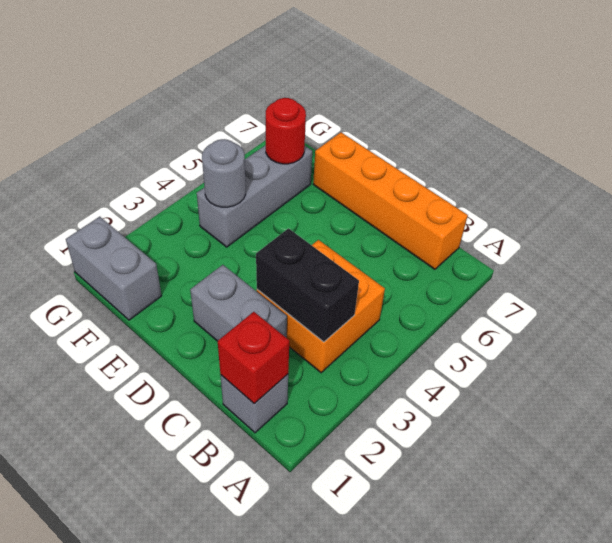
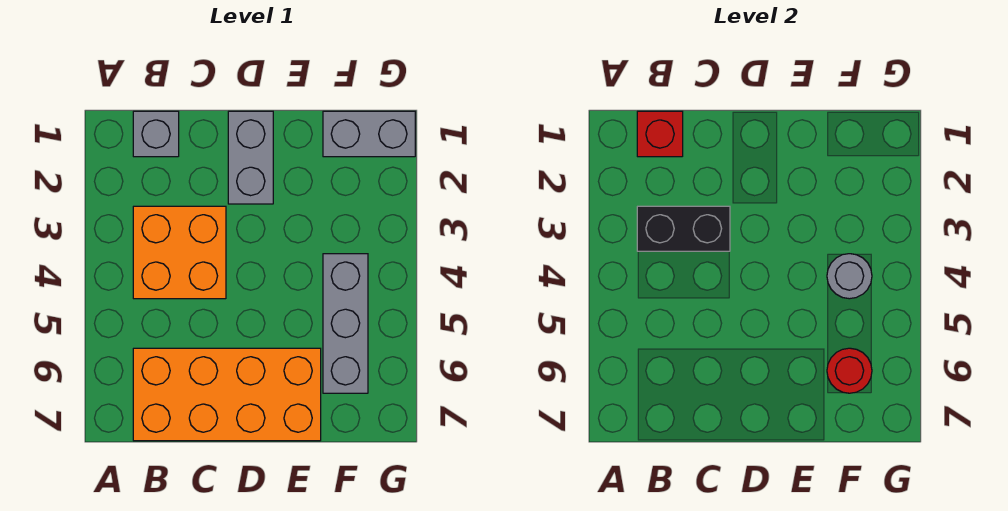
orange 1x4 brick [313,132,468,269] -> orange 2x4 brick [133,348,321,441]
grey 1x2 brick [190,265,287,341] -> grey 1x2 brick turned to [228,111,273,204]

